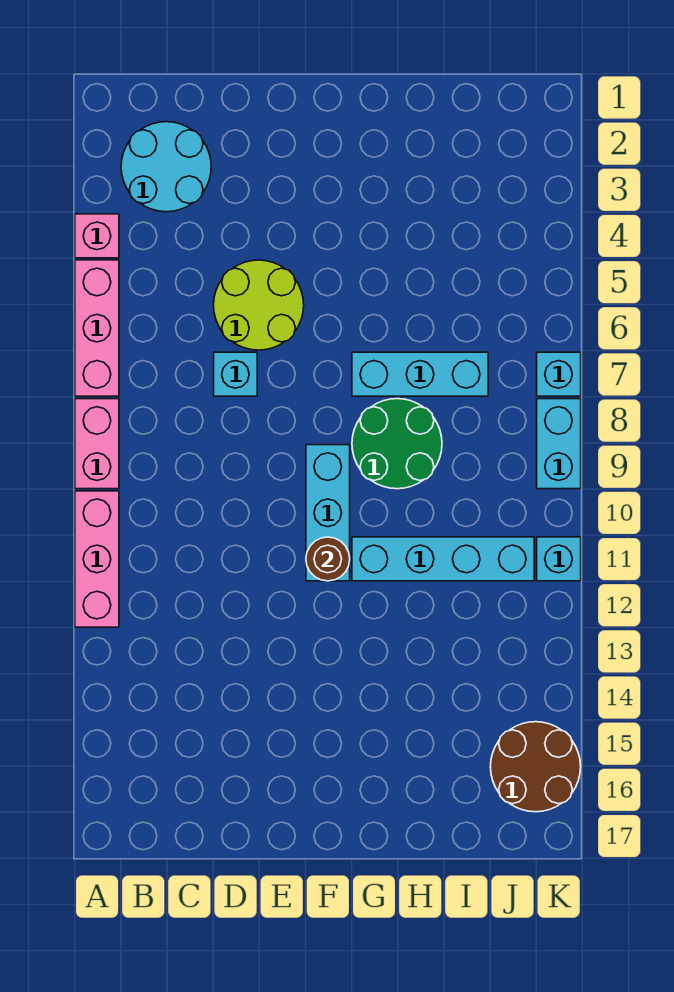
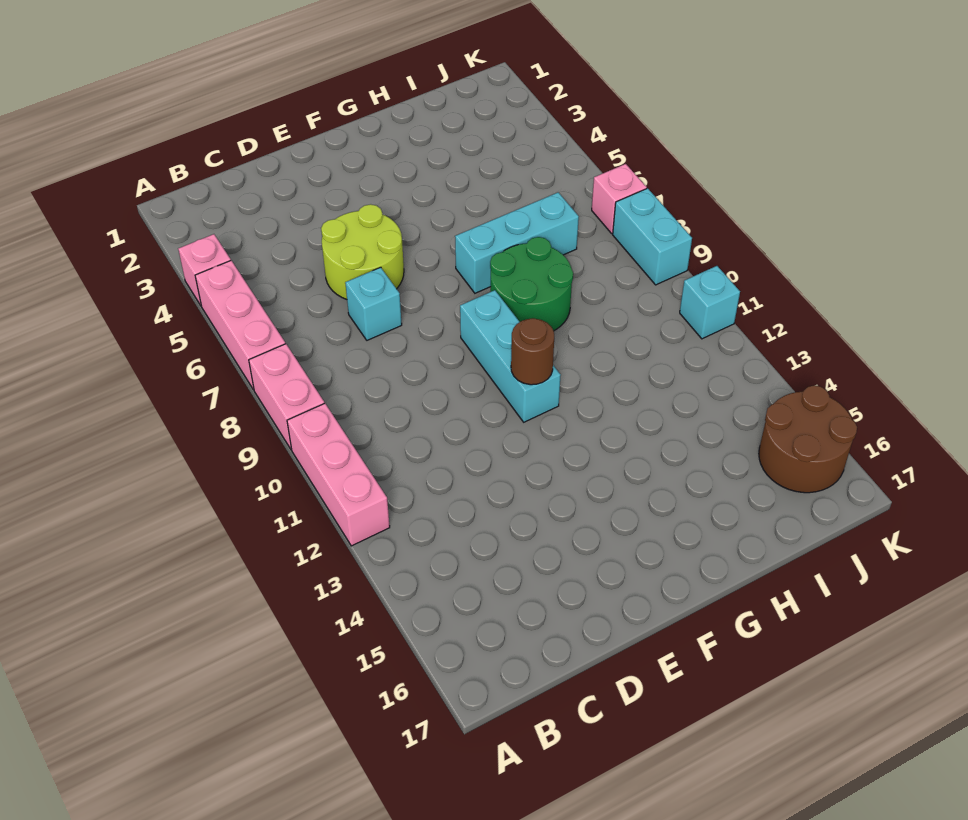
cyan 2x2 round brick [121,122,211,212] -> none
cyan 1x4 brick [352,537,534,581] -> none
cyan 1x1 brick [537,352,581,396] -> pink 1x1 brick [592,164,647,234]

